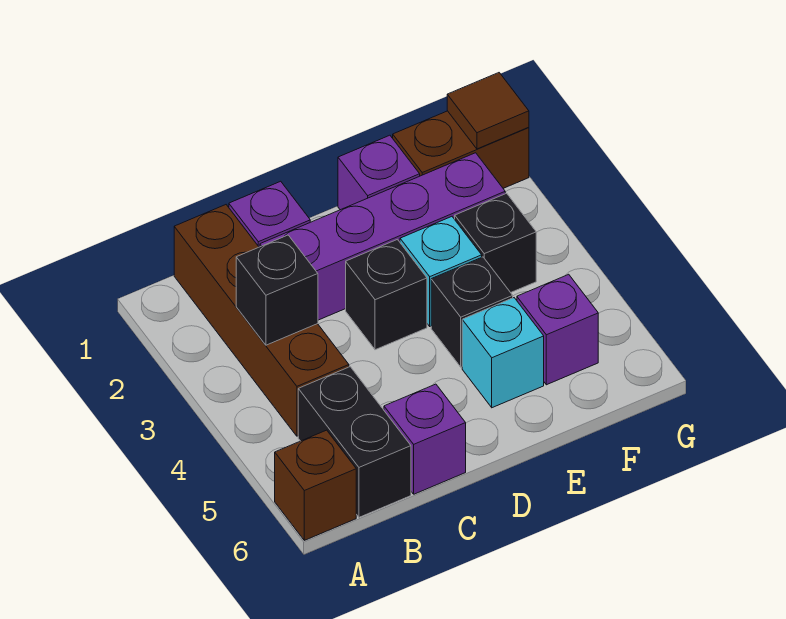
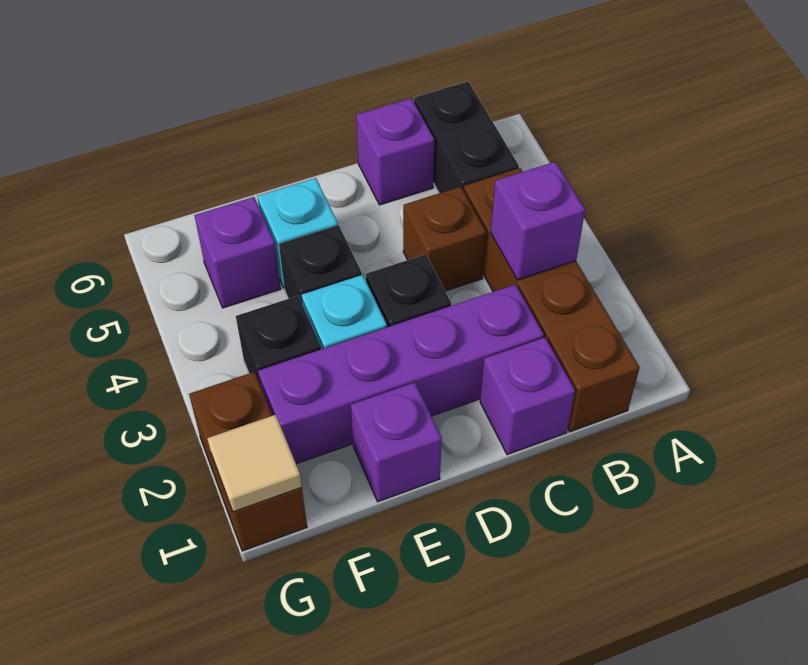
brown 1x1 brick [275,430,356,540] -> brown 1x1 brick moved to [403,187,486,291]
black 1x1 brick [236,235,318,345] -> purple 1x1 brick [491,162,585,280]
brown 1x2 brick [393,111,529,188] -> brown 1x2 brick turned to [189,372,307,551]
brown 1x1 tile [447,73,529,149] -> tan 1x1 tile [207,415,302,512]

